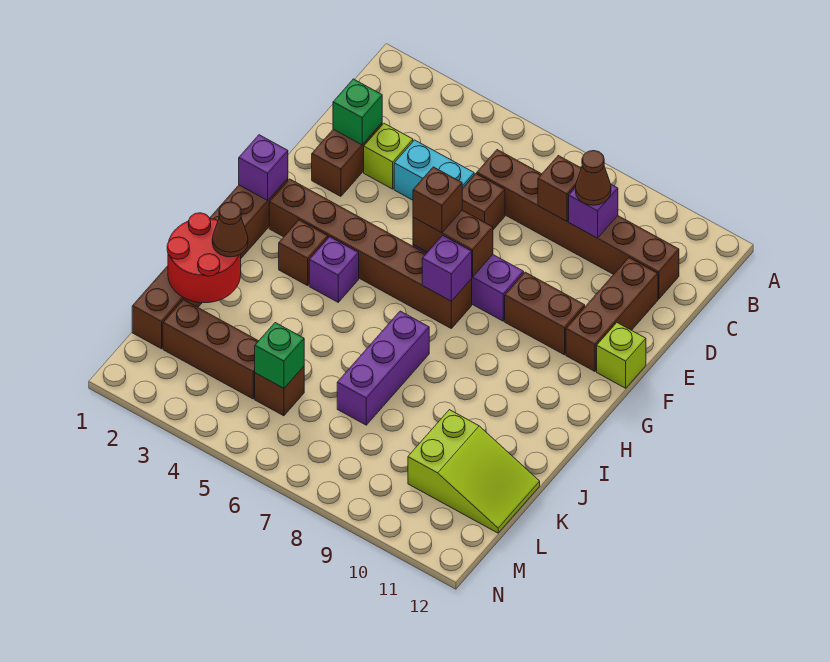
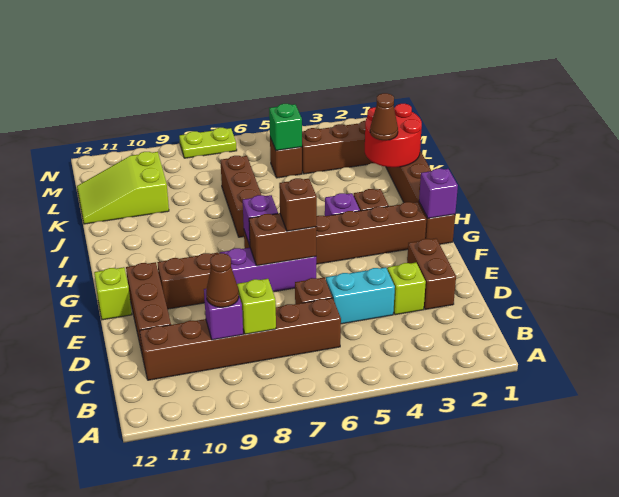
brown 1x1 brick [538,156,581,221] -> lime 1x1 brick [237,279,276,334]
green 1x1 brick [333,79,382,145] -> none
purple 1x3 brick [337,311,429,425] -> brown 1x3 brick [220,155,261,237]
none -> lime 1x2 plate [179,128,237,158]

